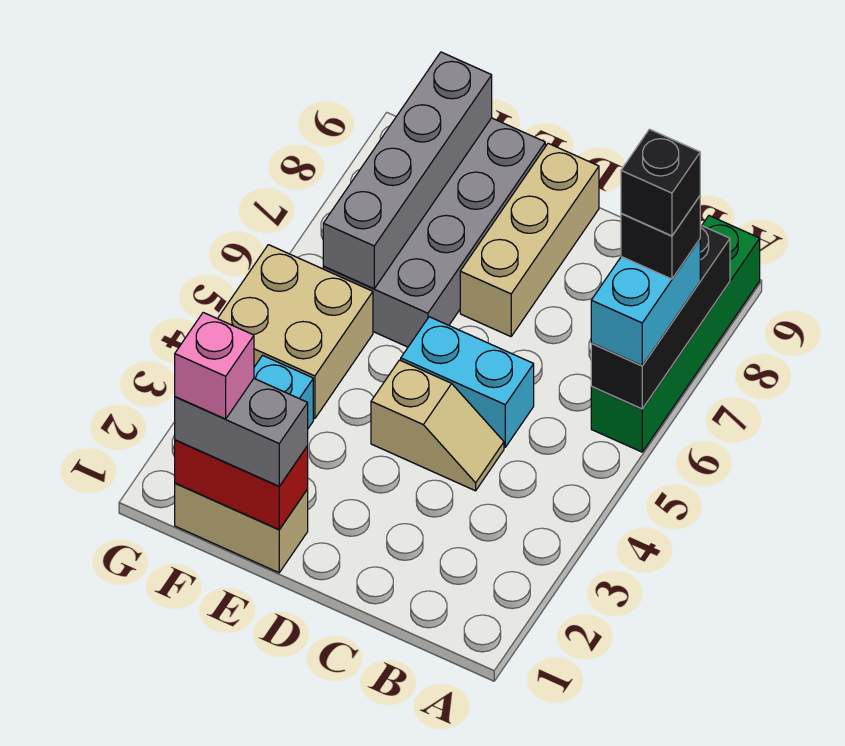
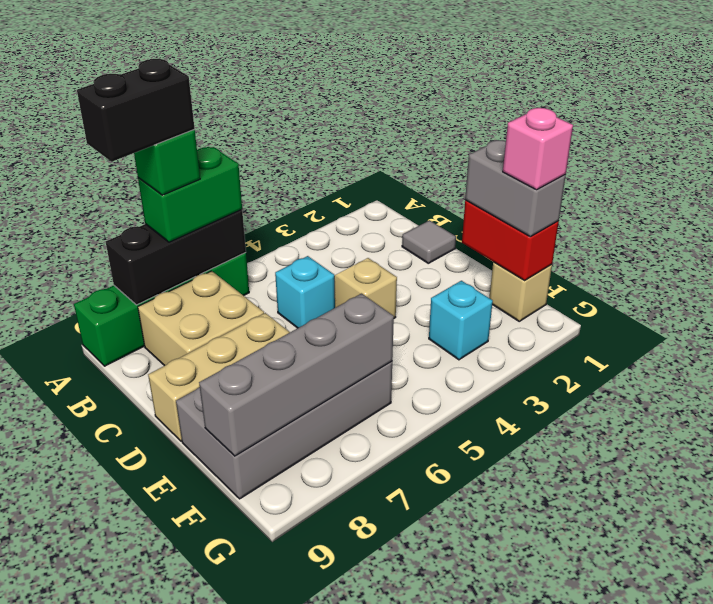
cyan 1x2 brick [591,239,700,366] -> green 1x2 brick [138,147,242,242]
black 1x1 brick [621,196,700,279] -> green 1x1 brick [134,130,200,195]
black 1x1 brick [621,129,700,236] -> black 1x2 brick [77,59,195,162]
none -> grey 1x1 tile [402,220,456,263]
cyan 1x2 brick [401,317,534,447] -> cyan 1x1 brick [275,256,335,328]
tan 1x2 brick [175,483,308,573] -> tan 1x1 brick [490,262,552,321]
tan 2x2 brick [218,245,373,419] -> tan 2x2 brick moved to [138,271,264,366]

